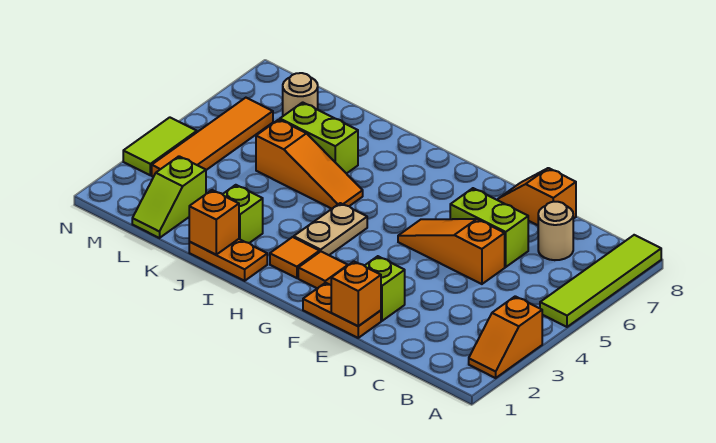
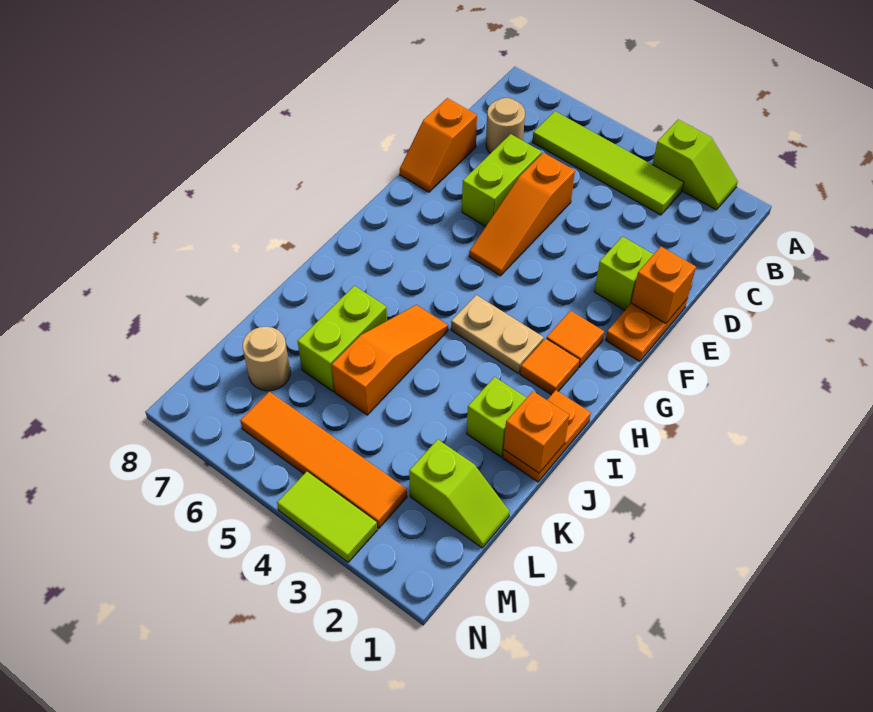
orange 1x2 slope [469,296,542,378] -> lime 1x2 slope [653,120,738,210]
lime 1x4 tile [540,235,661,327] -> lime 1x4 tile moved to [533,111,684,215]

